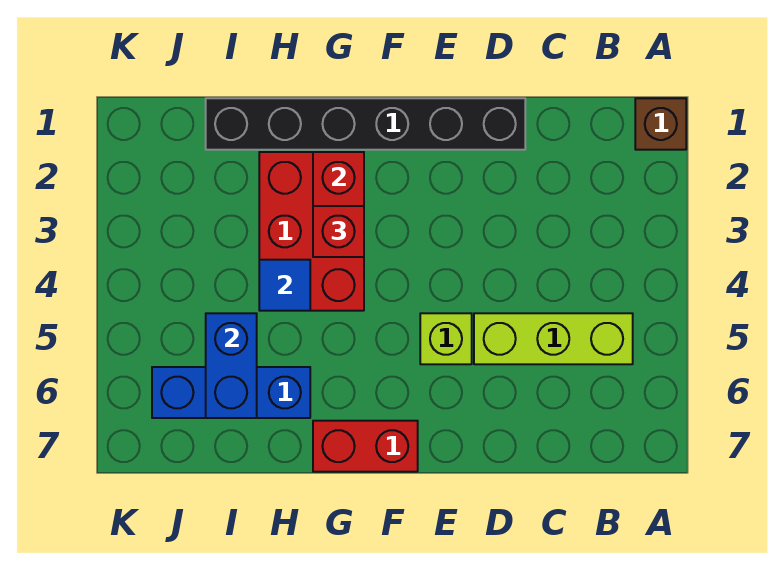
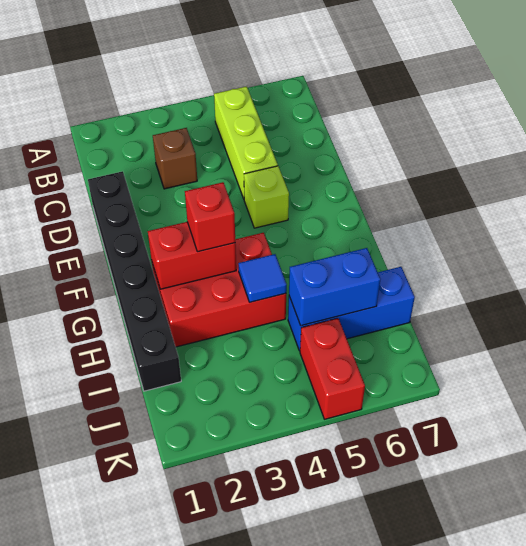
brown 1x1 brick [635,98,686,150] -> brown 1x1 brick moved to [153,128,197,189]
red 1x2 brick [313,421,418,472] -> red 1x2 brick moved to [300,318,365,419]
blue 1x3 brick [152,367,310,418] -> blue 1x3 brick turned to [288,267,415,351]

